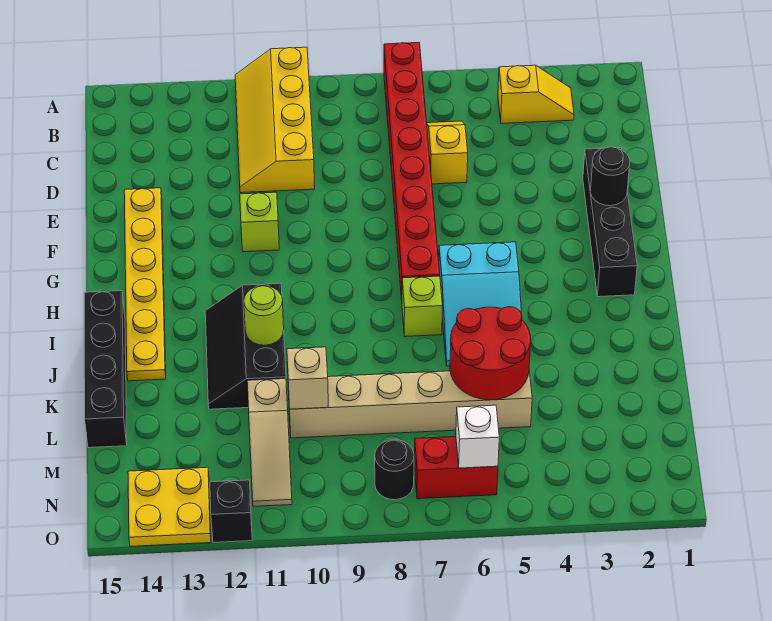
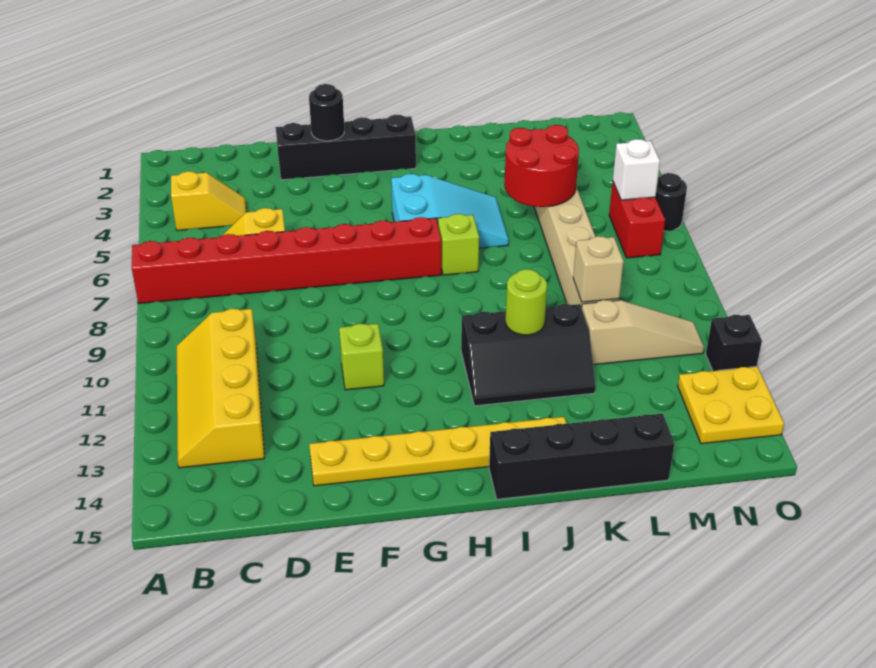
yellow 2x4 slope [235,47,315,193] -> yellow 2x4 slope turned to [177,309,264,468]
yellow 1x2 slope [498,65,574,123] -> yellow 1x2 slope turned to [171,171,246,231]
black 1x1 round brick [375,440,414,500] -> black 1x1 round brick moved to [655,173,687,231]

